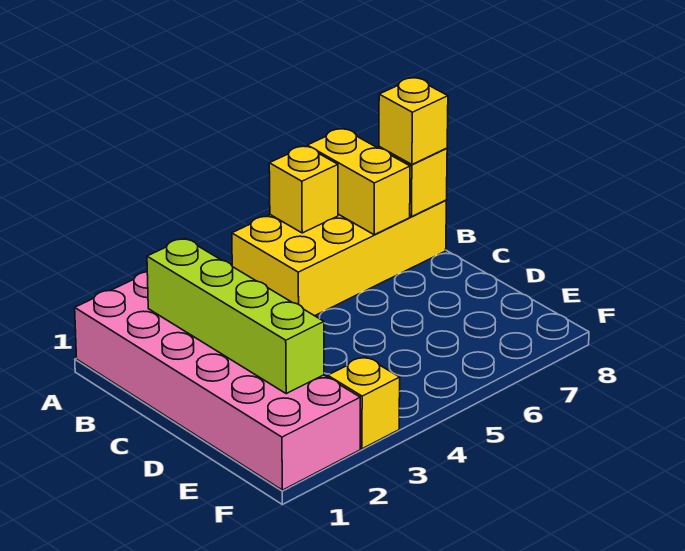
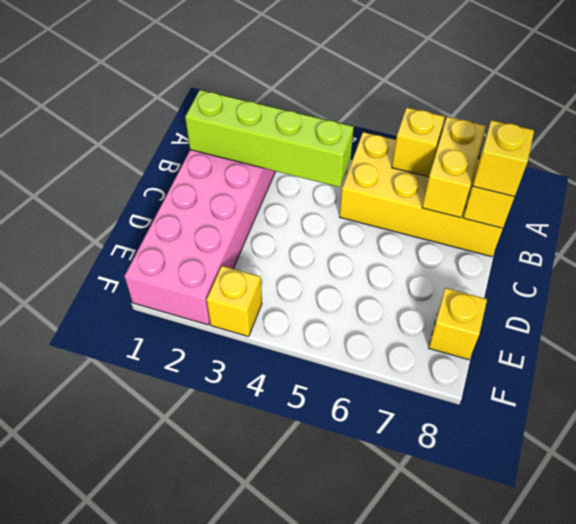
lime 1x4 brick [147,238,324,394] -> lime 1x4 brick turned to [185,90,354,187]
none -> yellow 1x1 brick [429,288,487,360]

